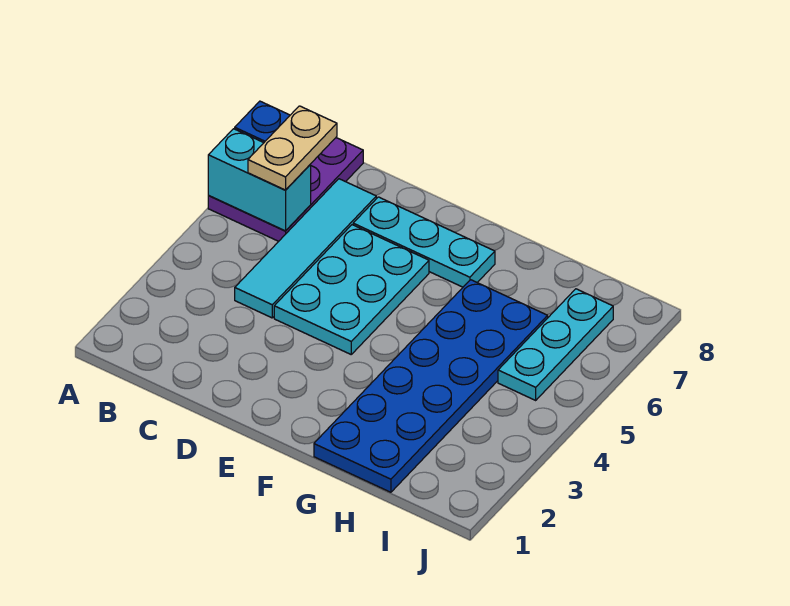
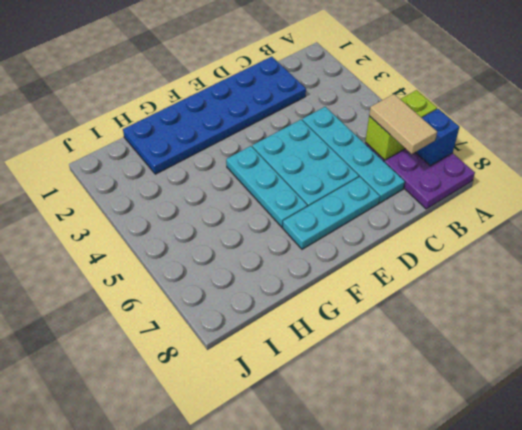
cyan 1x2 brick [208,129,311,231] -> lime 1x2 brick [365,90,437,160]
tan 1x2 plate [248,106,337,190] -> tan 1x2 tile [369,94,437,154]
cyan 1x4 tile [235,179,376,318] -> cyan 1x4 plate [302,107,405,203]
blue 2x6 plate [314,280,548,492] -> blue 2x6 plate turned to [123,57,306,174]
cyan 1x3 plate [498,289,613,400] -> cyan 1x3 plate moved to [226,146,308,227]

